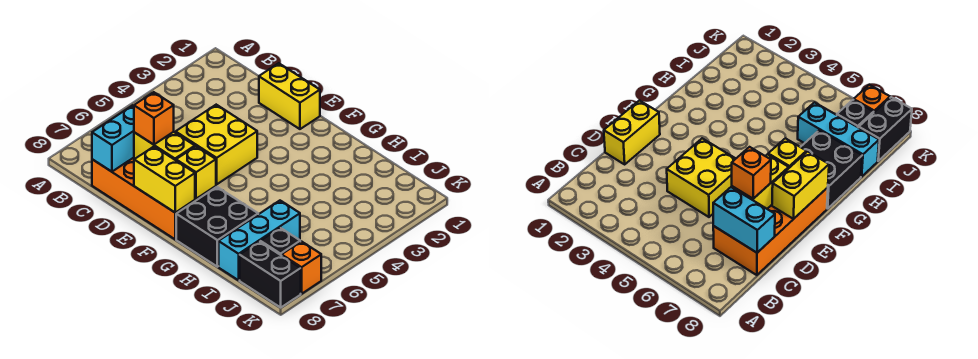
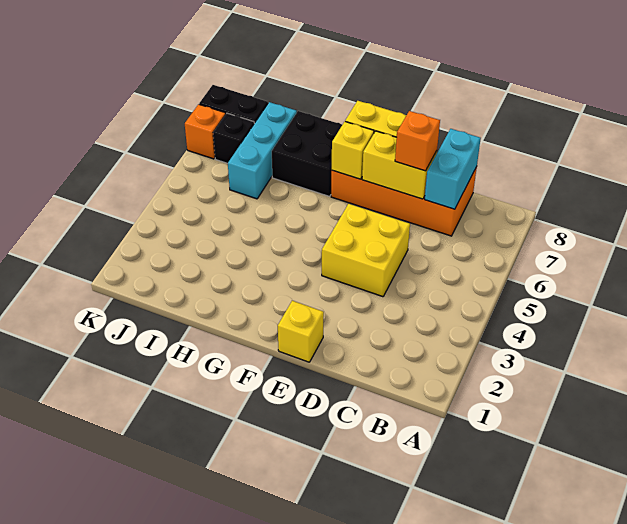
yellow 1x2 brick [259,63,320,129] -> yellow 1x1 brick [278,301,324,362]

